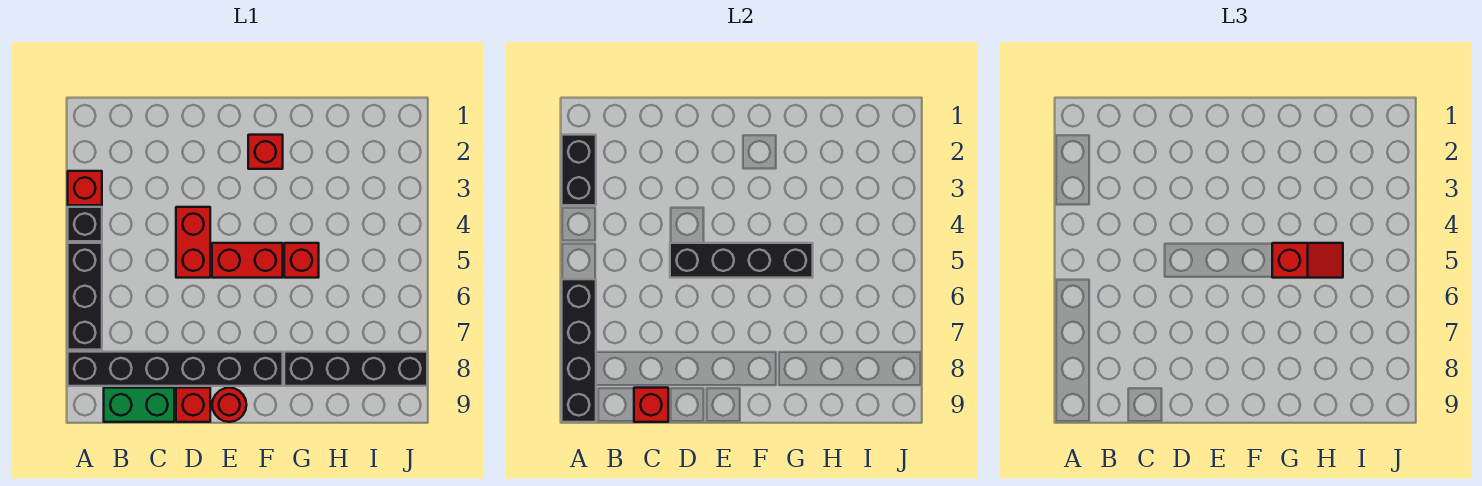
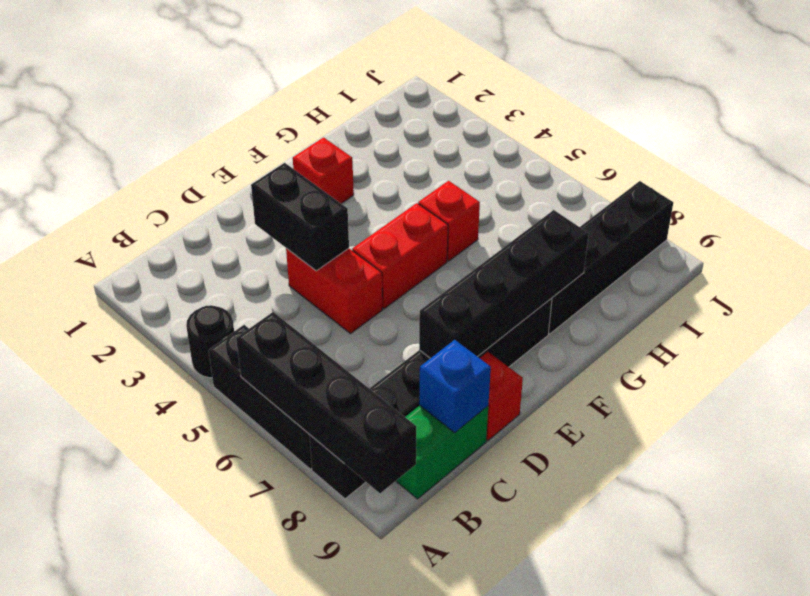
black 1x2 brick [562,135,596,205] -> black 1x2 brick moved to [251,163,349,271]
red 1x1 brick [68,171,102,205] -> none
black 1x1 brick [68,207,102,241] -> black 1x1 round brick [186,305,234,378]
red 1x1 brick [634,388,668,422] -> blue 1x1 brick [419,340,491,433]
black 1x4 brick [670,243,813,278] -> black 1x4 brick moved to [419,210,589,358]
red 1x1 round brick [212,388,246,422] -> none
red 1x2 slope [1272,243,1343,278] -> none

